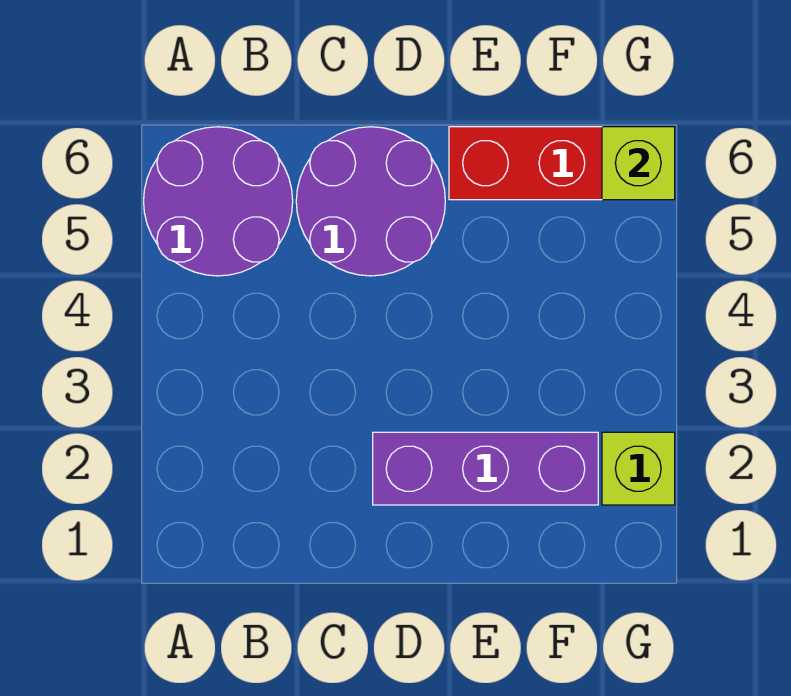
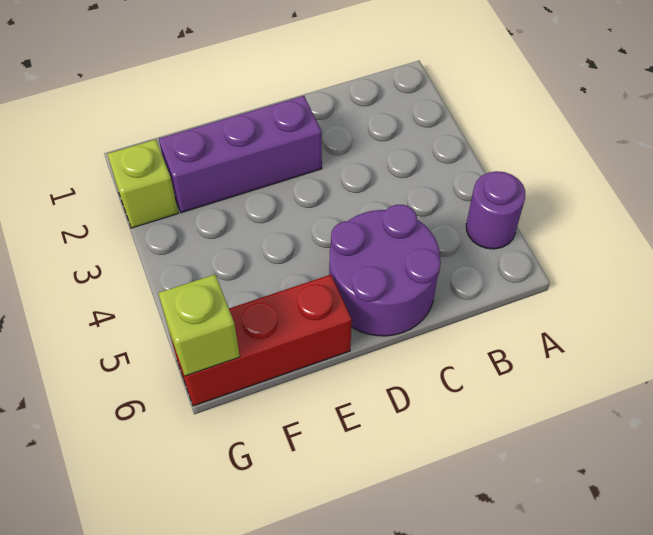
purple 2x2 round brick [144,127,293,276] -> purple 1x1 round brick [466,171,525,249]

